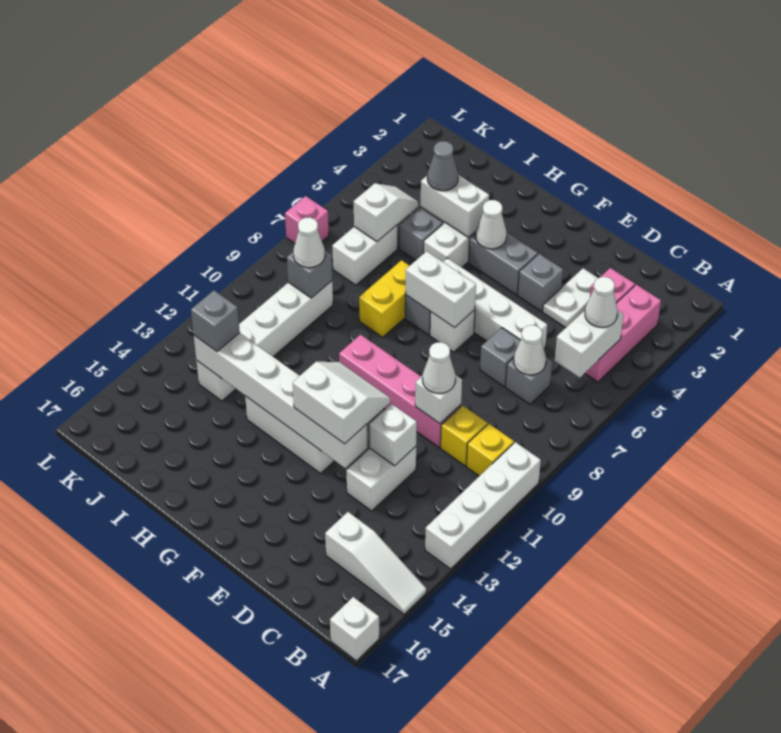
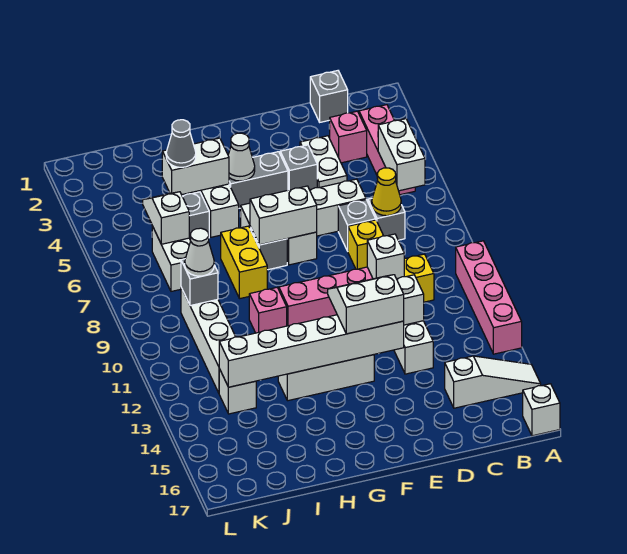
white 1x4 brick [425,442,541,569] -> pink 1x4 brick [456,241,522,354]
white 1x1 cone [585,277,618,327] -> none
yellow 1x1 brick [466,424,514,476] -> yellow 1x1 brick moved to [348,220,383,269]
white 1x1 cone [514,325,546,375] -> yellow 1x1 cone [372,168,401,216]
white 1x1 cone [422,342,456,393] -> none
grey 1x1 brick [191,290,240,351] -> grey 1x1 brick moved to [310,71,348,122]
pink 1x1 brick [285,196,329,243] -> pink 1x1 brick moved to [249,288,287,333]

